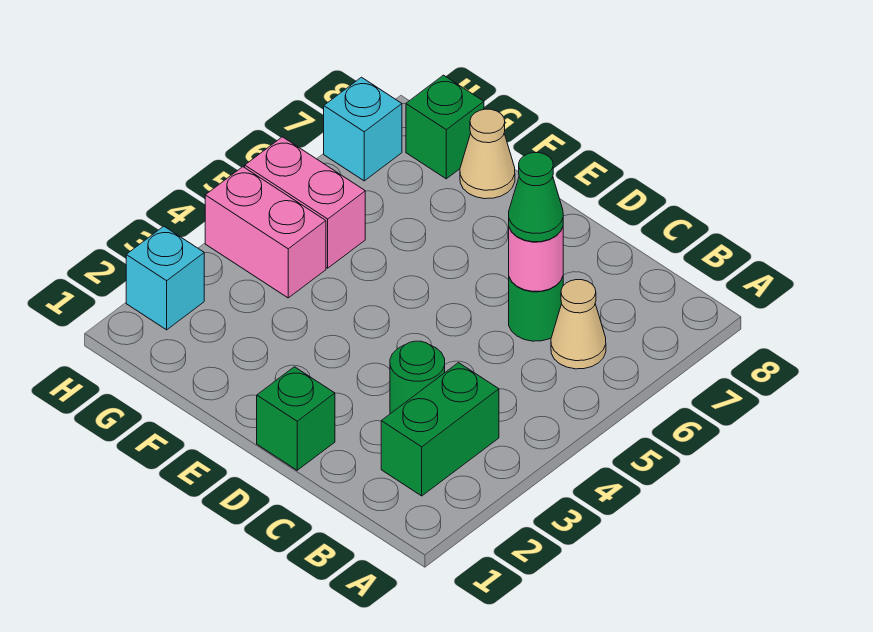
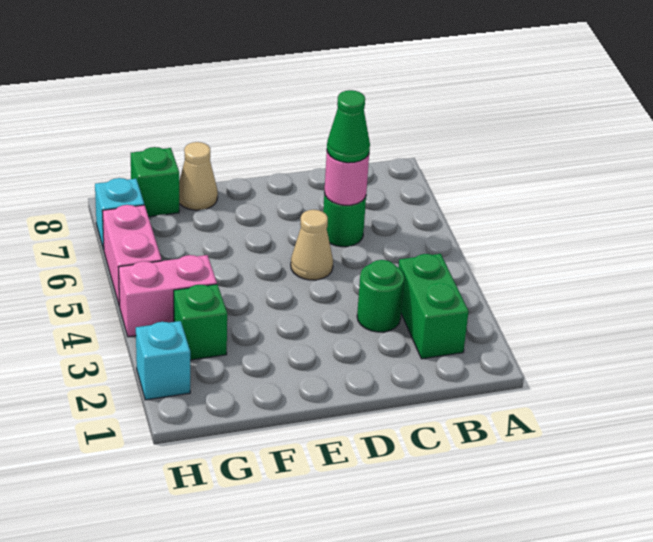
tan 1x1 cone [551,280,606,369] -> tan 1x1 cone moved to [291,210,333,280]
green 1x1 brick [257,367,335,470] -> green 1x1 brick moved to [174,284,227,360]
pink 1x2 brick [245,137,365,268] -> pink 1x2 brick turned to [102,205,162,307]

